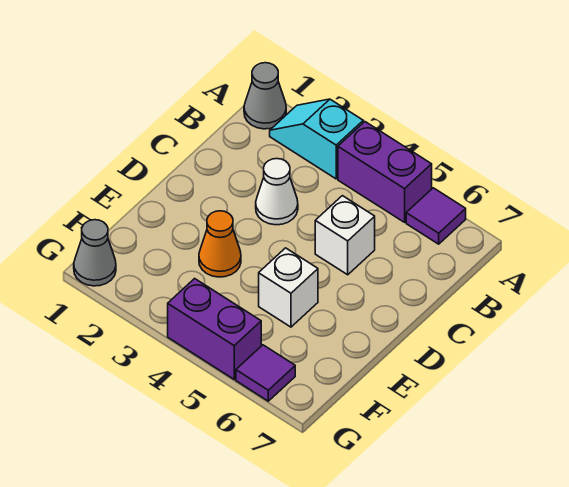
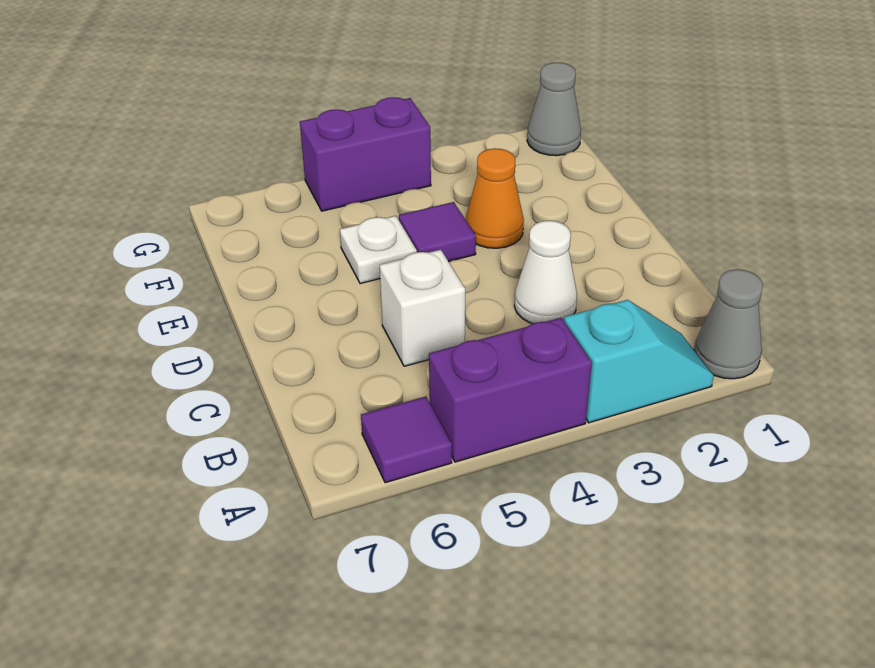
white 1x1 brick [259,248,318,327] -> white 1x1 plate [340,216,417,284]
purple 1x1 tile [236,345,295,401] -> purple 1x1 tile moved to [399,202,476,261]

